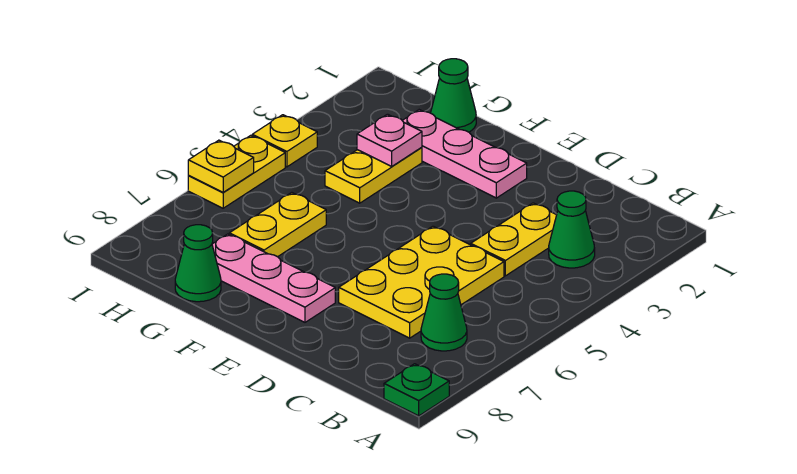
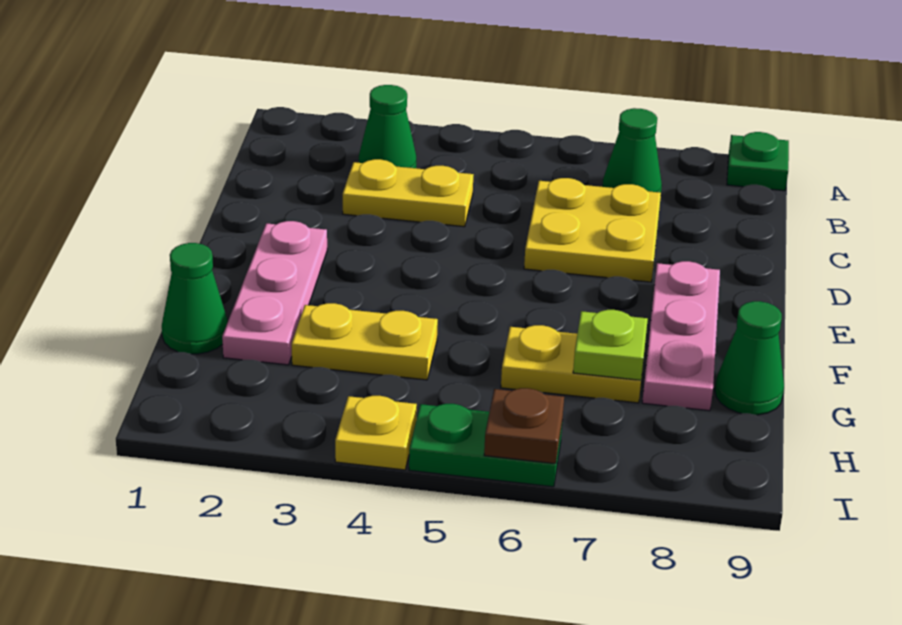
yellow 2x3 plate [339,226,504,338] -> yellow 2x2 plate [524,178,661,282]
pink 1x1 plate [357,114,422,166] -> none
none -> lime 1x1 plate [573,310,648,380]
yellow 1x2 plate [188,135,285,208] -> green 1x2 plate [409,404,562,487]
yellow 1x1 plate [188,140,254,192] -> brown 1x1 plate [484,388,564,464]

